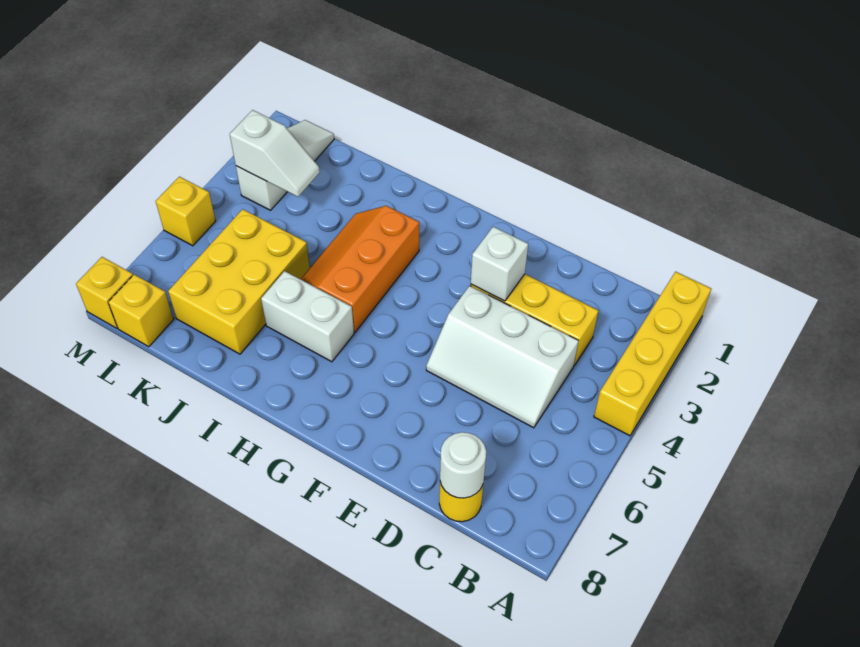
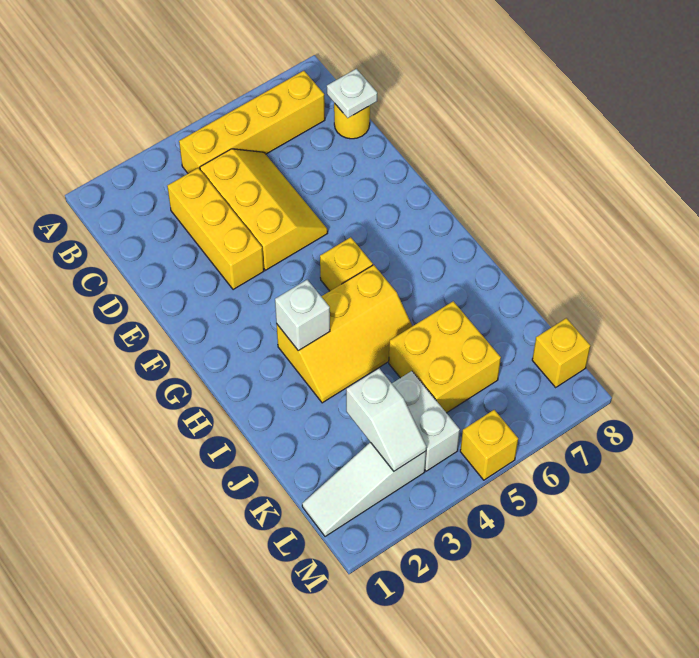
yellow 1x4 brick [594,272,711,436] -> yellow 1x4 brick moved to [179,71,325,173]
white 2x3 slope [426,286,579,428] -> yellow 2x3 slope [200,149,328,270]
white 1x1 round brick [440,432,486,498] -> white 1x1 plate [327,69,377,118]
white 1x1 brick [471,227,528,301] -> white 1x1 brick moved to [275,280,330,350]
orange 2x3 slope [301,206,419,332] -> yellow 2x3 slope [277,265,412,403]
white 1x2 brick [261,271,354,362] -> white 1x2 brick moved to [392,371,460,471]
yellow 2x3 brick [168,209,310,354] -> yellow 2x2 brick [389,301,501,413]
white 1x2 slope [230,110,320,197] -> white 1x2 slope turned to [346,368,426,471]
yellow 1x1 brick [76,257,133,328] -> yellow 1x1 brick moved to [320,237,373,291]

